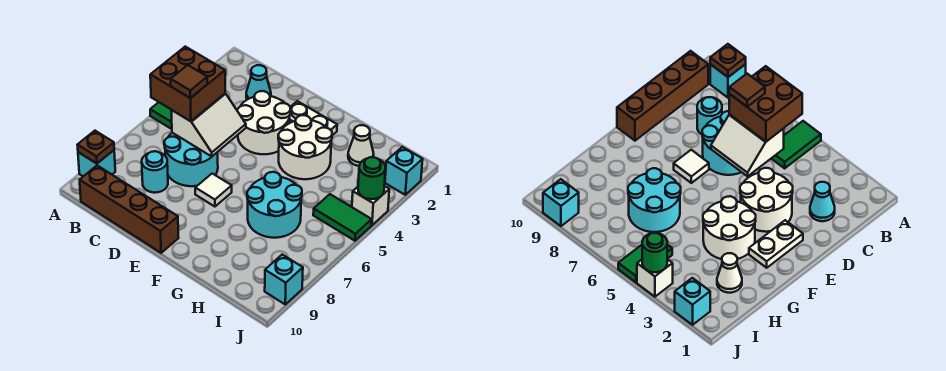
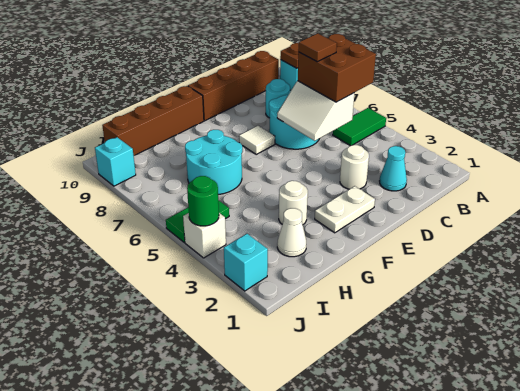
white 2x2 round brick [237,91,291,154] -> white 1x1 round brick [340,145,369,189]
white 2x2 round brick [278,115,332,179] -> white 1x1 round brick [279,181,308,224]
none -> brown 1x4 brick [102,86,204,155]

